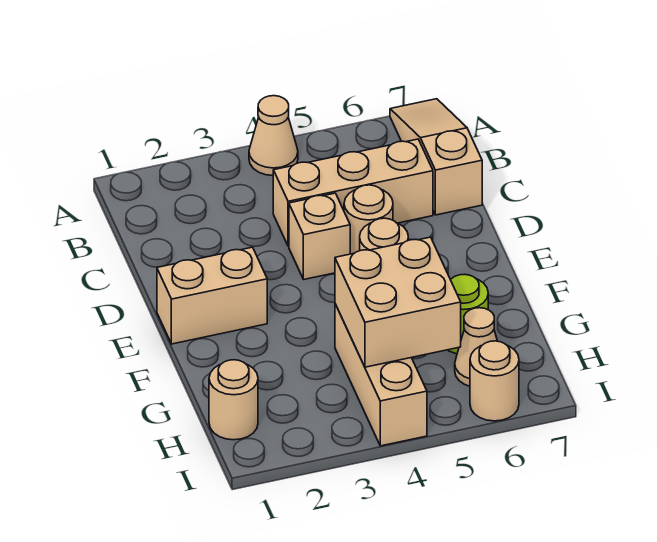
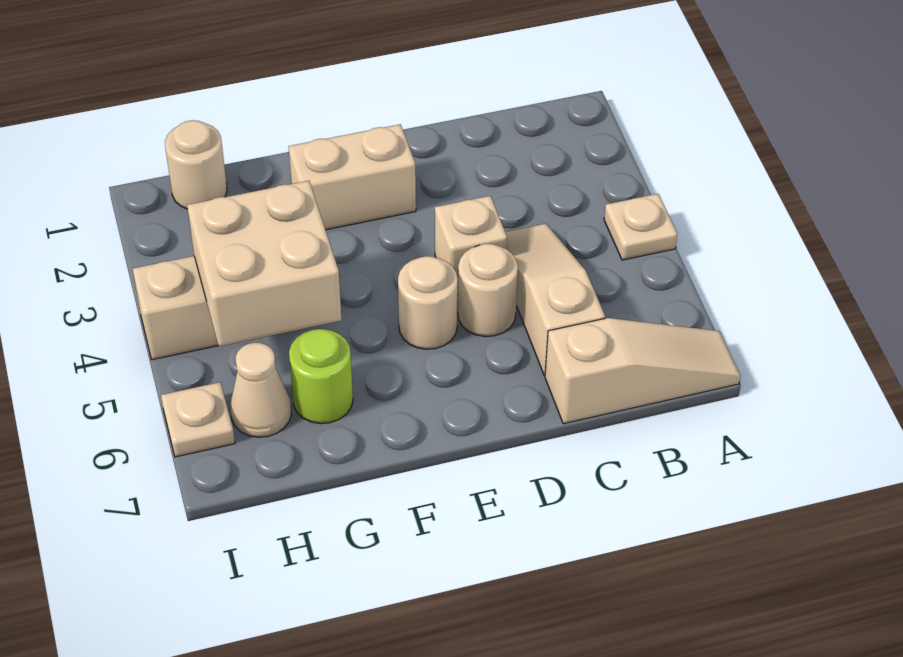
tan 1x1 cone [249,96,298,176] -> tan 1x1 plate [604,194,677,260]
tan 1x3 brick [273,139,433,246] -> tan 1x3 slope [505,223,605,375]
tan 1x2 brick [157,247,267,344] -> tan 1x2 brick turned to [289,124,416,230]
tan 1x1 round brick [470,341,519,421] -> tan 1x1 plate [161,382,235,457]

